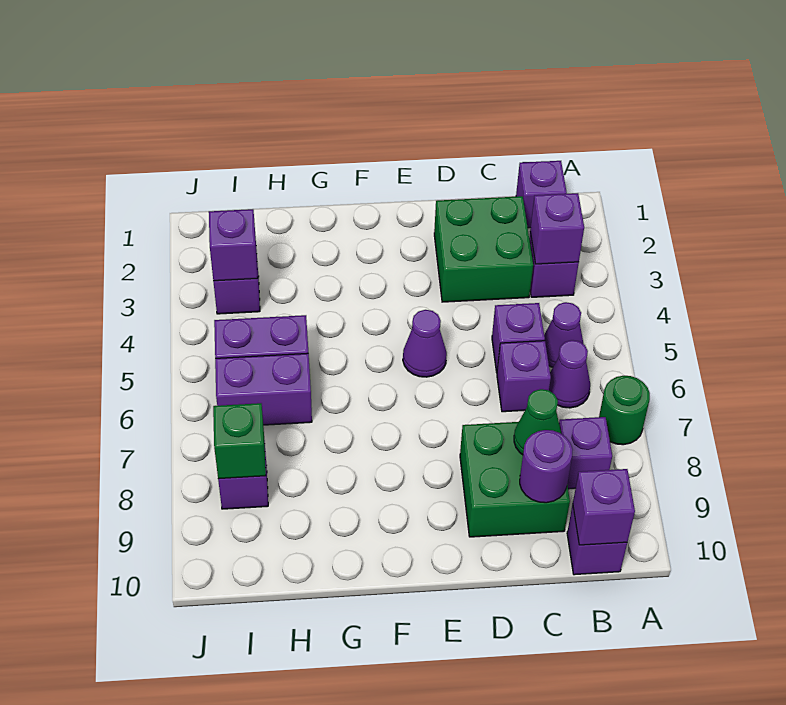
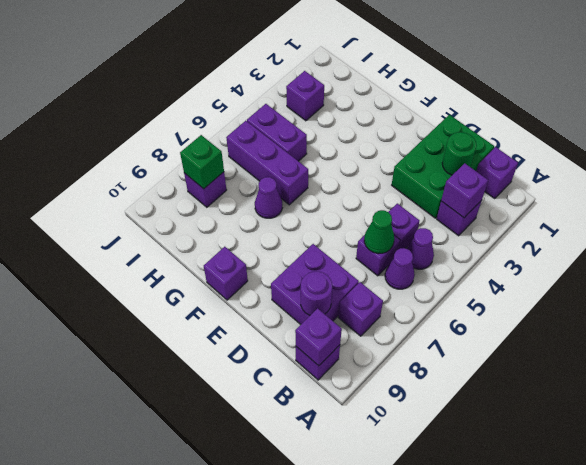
green 1x1 round brick [599,376,650,445] -> green 1x1 round brick moved to [442,132,477,175]
green 2x2 brick [434,196,533,302] -> green 2x3 brick [392,115,494,218]
green 2x2 brick [460,422,570,537] -> purple 2x2 brick [271,244,359,324]
green 1x1 cone [514,389,561,455] -> green 1x1 cone moved to [364,210,394,254]
purple 1x1 cone [403,310,447,377] -> purple 1x1 cone moved to [255,177,282,218]
purple 1x2 brick [215,353,312,425] -> purple 1x3 brick [226,121,308,205]
purple 1x1 brick [209,209,257,281] -> purple 1x1 brick moved to [204,247,248,300]

